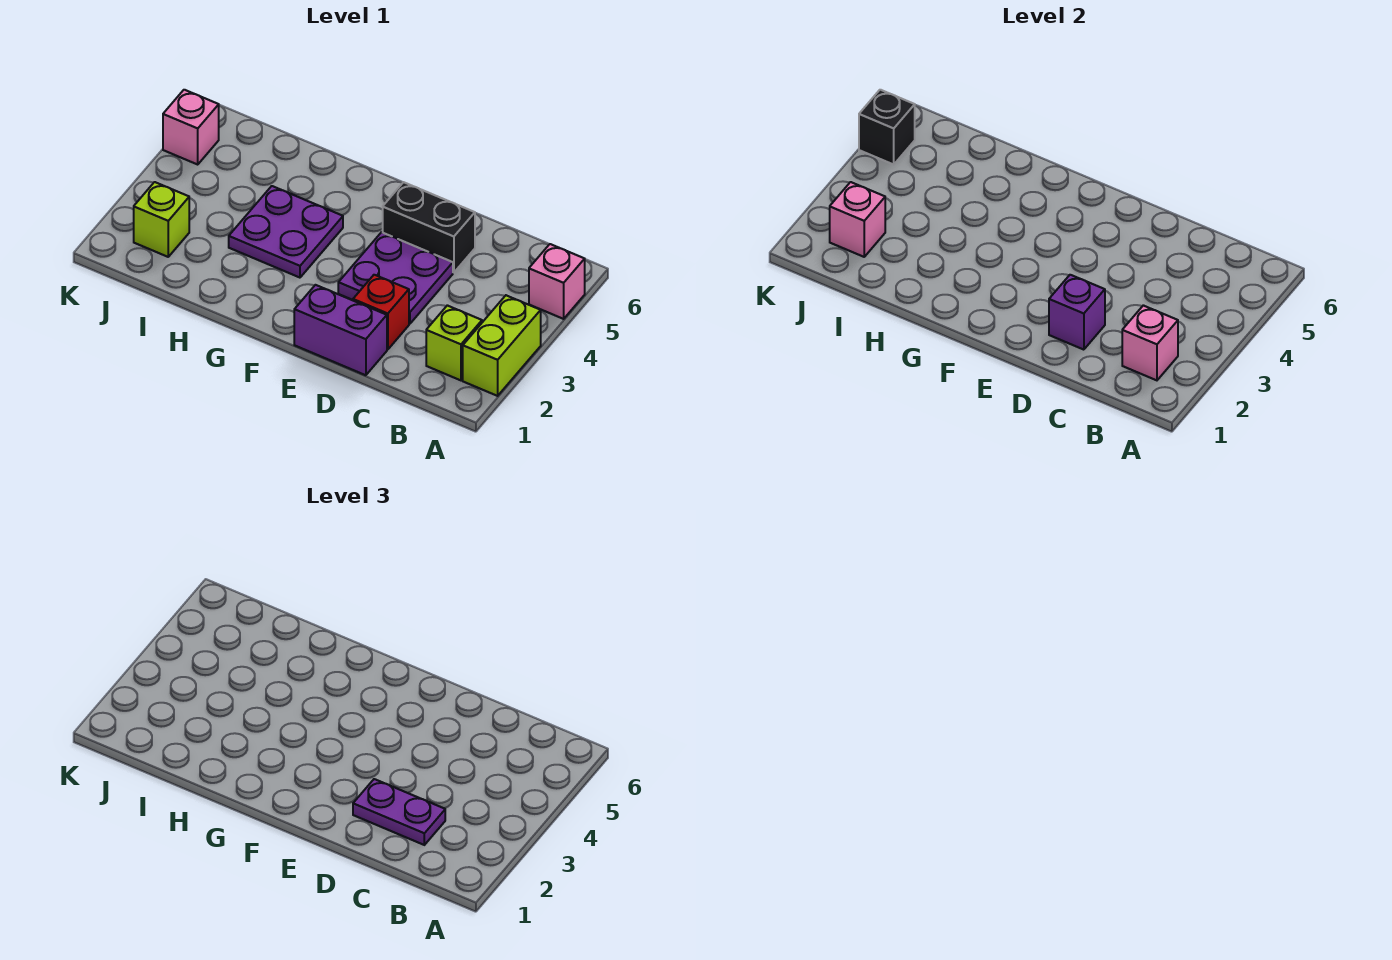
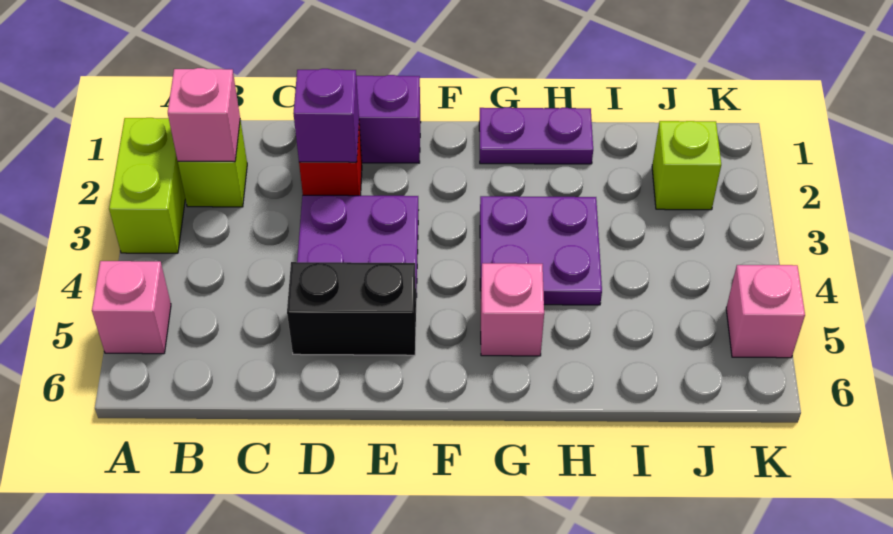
purple 1x2 plate [353,779,445,845] -> purple 1x2 plate moved to [479,107,593,164]
pink 1x1 brick [830,182,885,257] -> pink 1x1 brick moved to [481,263,544,356]
black 1x1 brick [859,90,915,164] -> none

